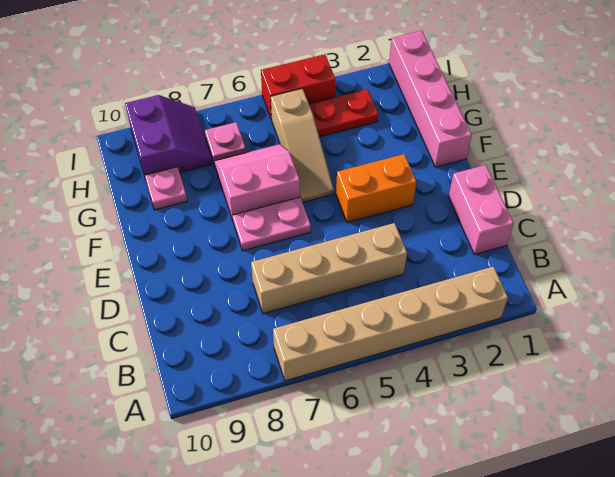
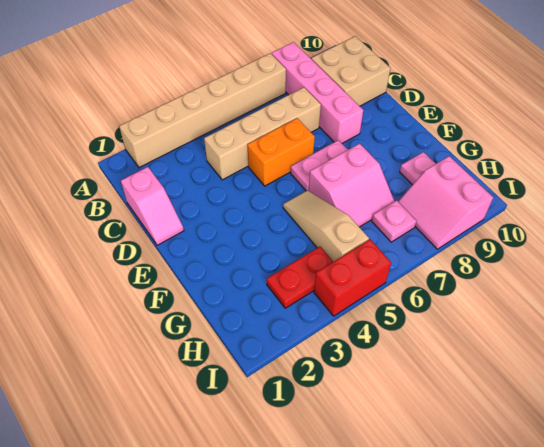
none -> tan 2x2 brick [311,36,391,106]
pink 1x2 brick [449,165,514,255] -> pink 1x2 slope [121,167,184,245]
orange 1x2 brick [336,154,416,223] -> orange 1x2 brick moved to [247,118,315,186]
pink 1x4 brick [389,31,472,167] -> pink 1x4 brick moved to [272,42,363,143]
purple 2x2 slope [125,95,212,176] -> pink 2x2 slope [398,156,493,249]

